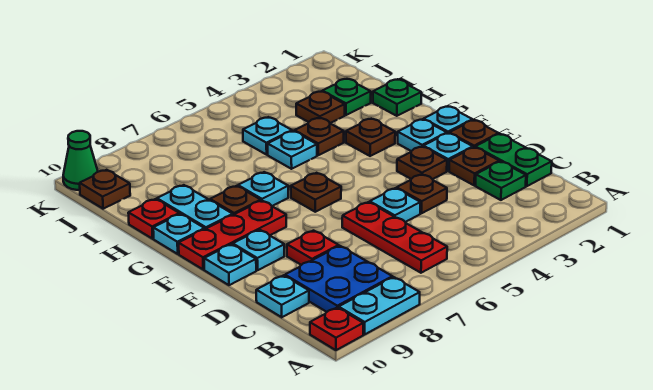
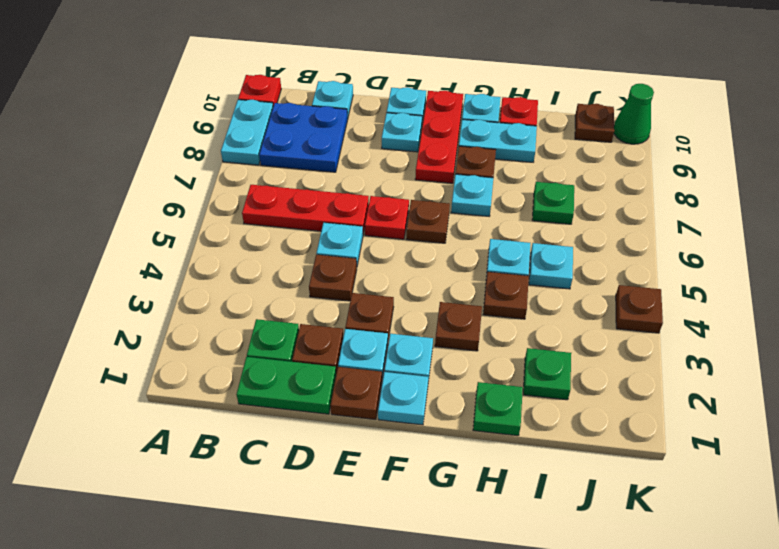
red 1x1 plate [287,231,339,265] -> red 1x1 plate moved to [365,196,409,239]
brown 1x1 plate [296,92,345,123] -> brown 1x1 plate moved to [616,285,663,333]
none -> green 1x1 plate [532,182,574,224]

